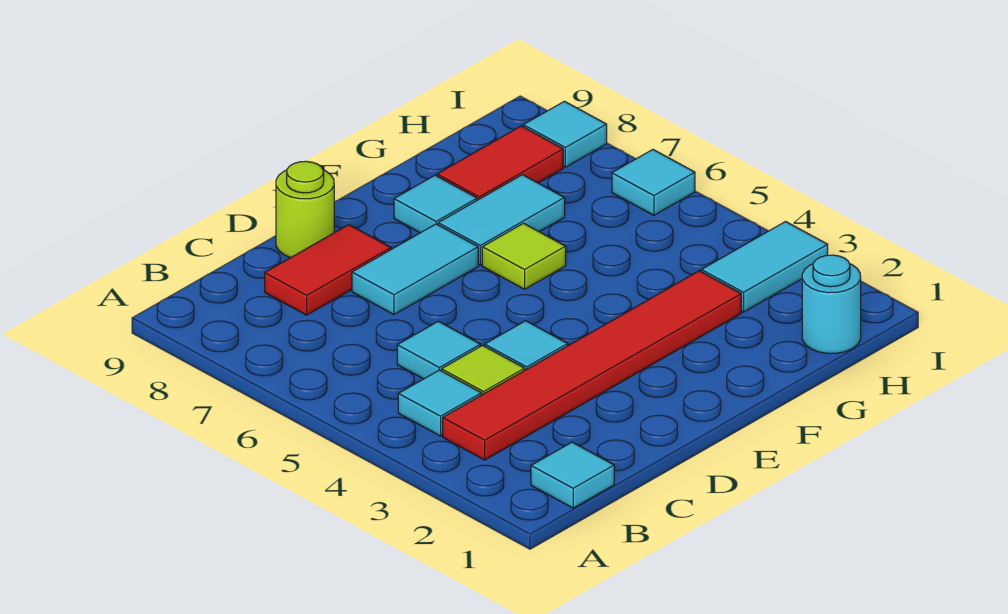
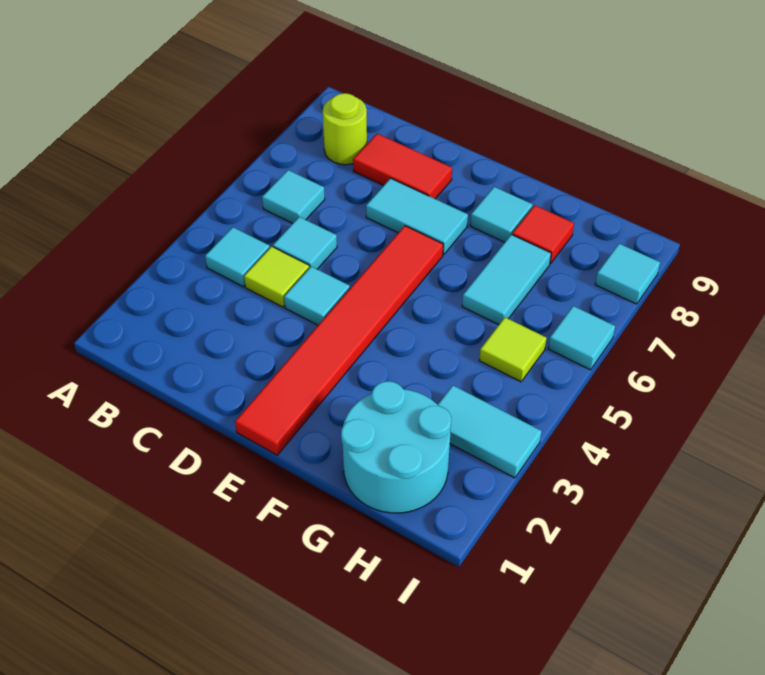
cyan 1x1 tile [531,442,614,508] -> cyan 1x1 tile moved to [262,170,325,223]
red 1x6 tile [443,271,741,460] -> red 1x6 tile turned to [235,226,443,455]
lime 1x1 round brick [276,161,334,258] -> lime 1x1 round brick moved to [323,93,367,165]
lime 1x1 tile [482,223,566,289] -> lime 1x1 tile moved to [479,317,547,382]
cyan 1x2 tile [438,175,565,265] -> cyan 1x2 tile turned to [462,234,551,325]
red 1x2 tile [437,126,563,200] -> red 1x1 tile [512,205,574,264]
cyan 1x1 round brick [802,255,861,353] -> cyan 2x2 round brick [341,381,451,513]

